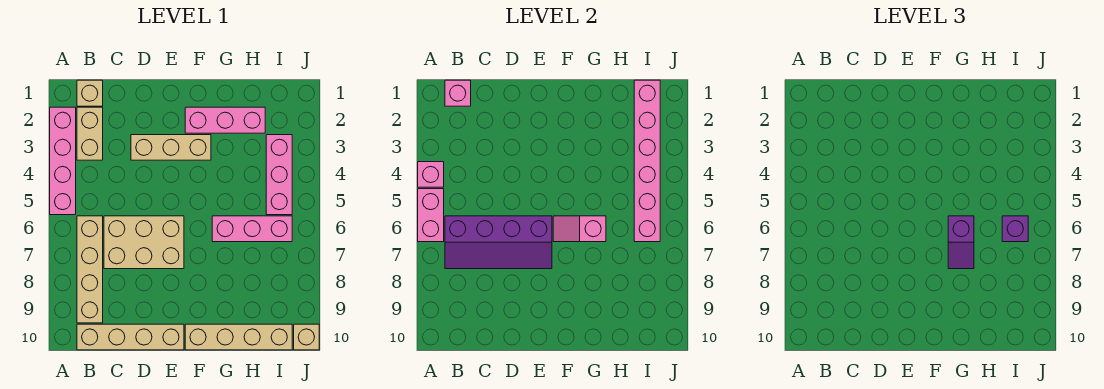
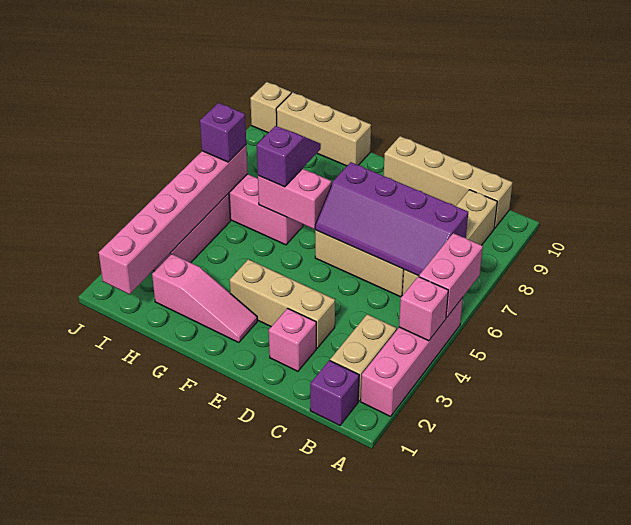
tan 1x1 brick [77,80,103,106] -> purple 1x1 brick [310,360,359,425]
pink 1x1 brick [445,80,471,106] -> pink 1x1 brick moved to [269,308,316,371]
purple 2x4 slope [445,216,552,269] -> purple 2x4 slope turned to [315,162,468,276]
pink 1x3 brick [185,107,265,133] -> pink 1x3 slope [152,254,257,343]
pink 1x2 slope [553,216,606,242] -> pink 1x2 brick [258,169,331,229]
tan 1x4 brick [185,324,292,350] -> tan 1x3 brick [276,92,371,166]

